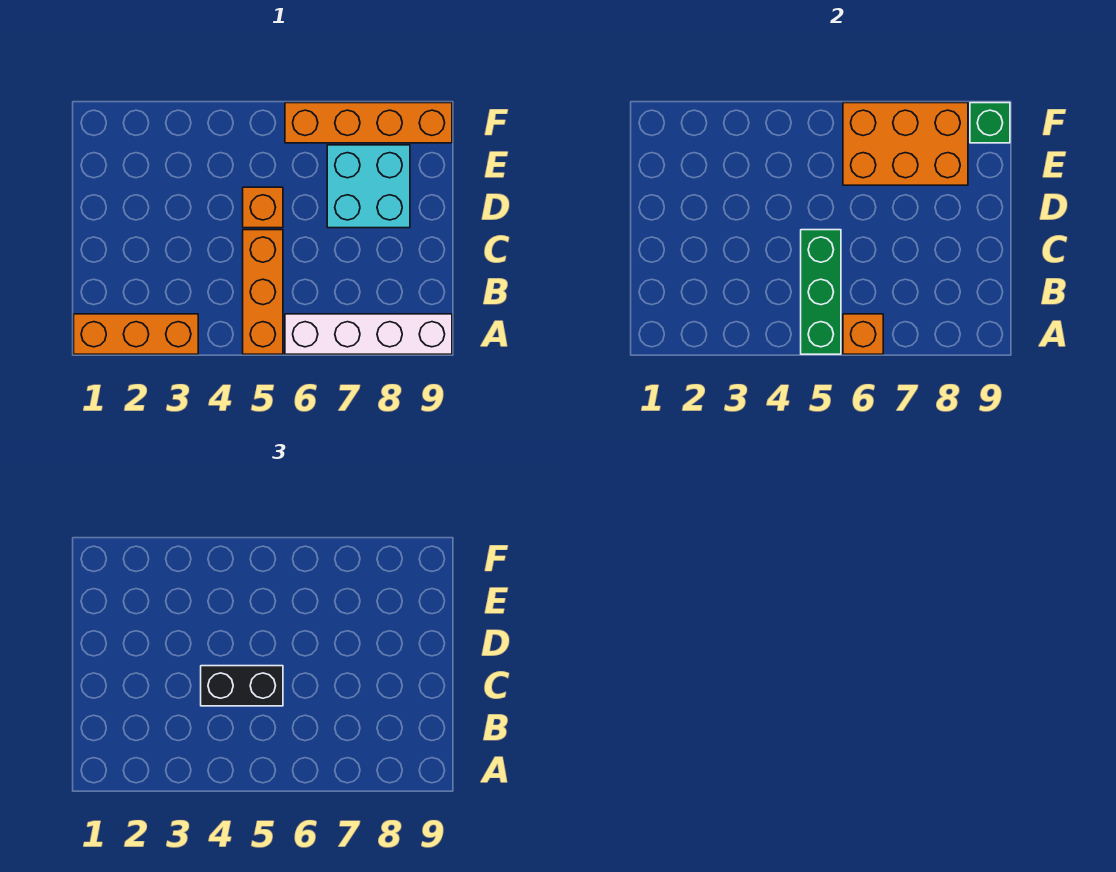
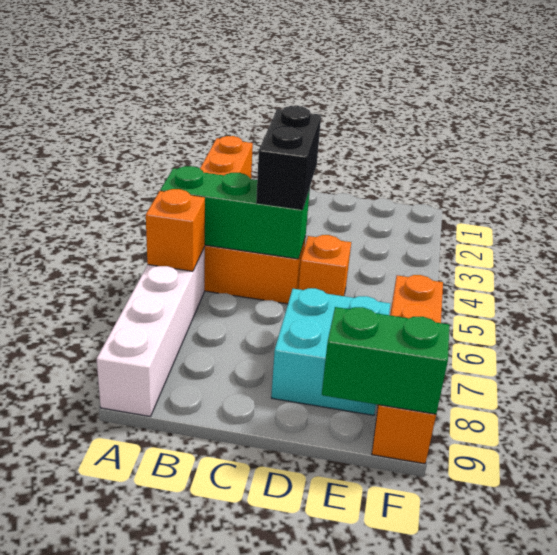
orange 2x3 brick [843,103,968,185] -> none
green 1x1 brick [970,103,1010,143] -> green 1x2 brick [322,307,449,414]

